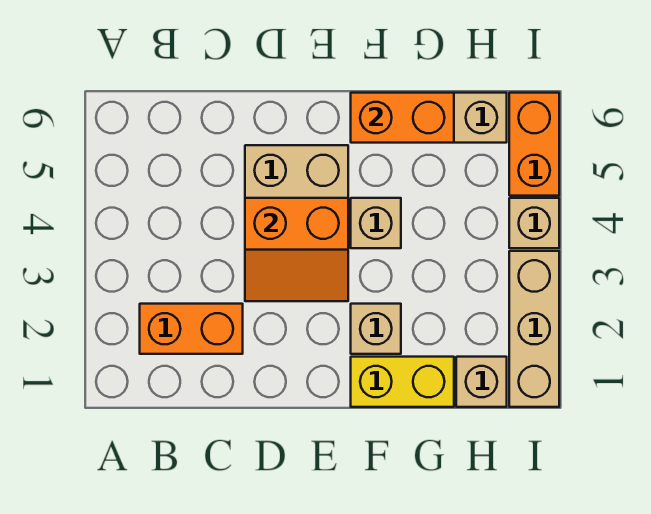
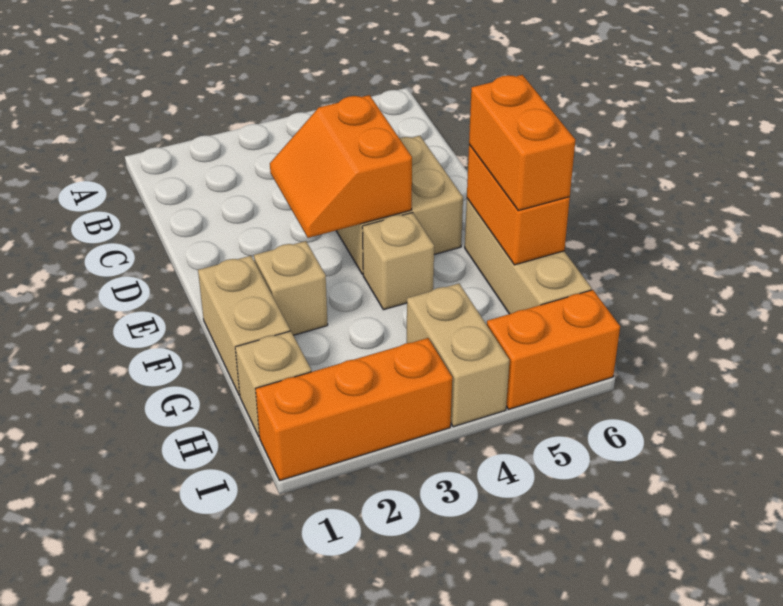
orange 1x2 brick [140,304,243,354] -> orange 1x2 brick moved to [469,75,575,211]
yellow 1x2 brick [351,357,454,407] -> tan 1x2 brick [198,256,290,395]
tan 1x3 brick [509,251,559,407] -> orange 1x3 brick [256,338,452,481]
tan 1x1 brick [509,198,559,248] -> tan 1x2 brick [407,283,509,427]

